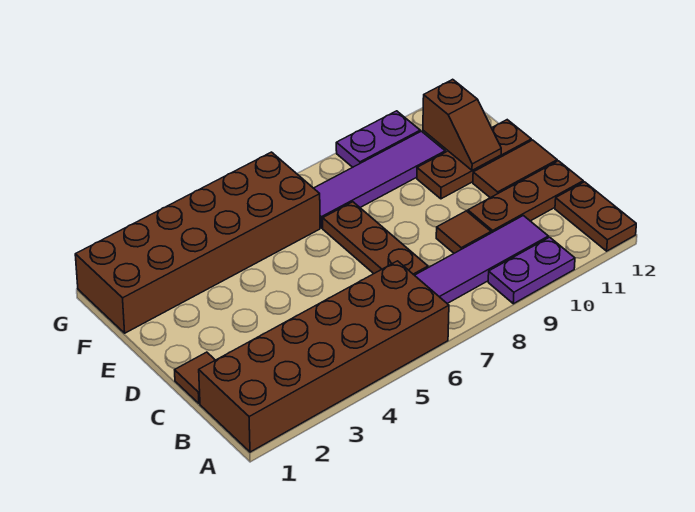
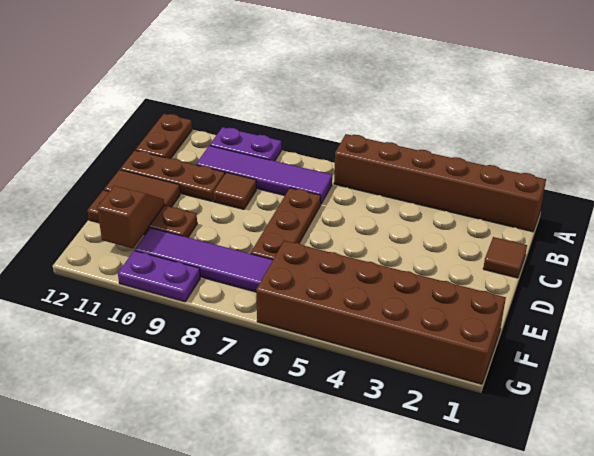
brown 2x6 brick [199,261,449,452] -> brown 1x6 brick [334,134,546,232]

